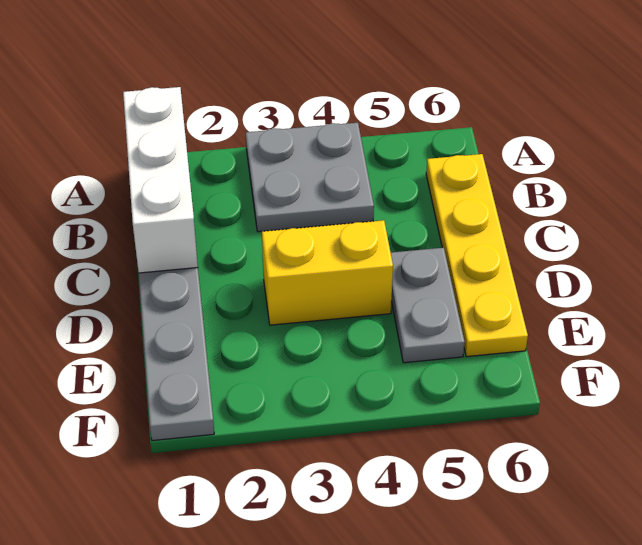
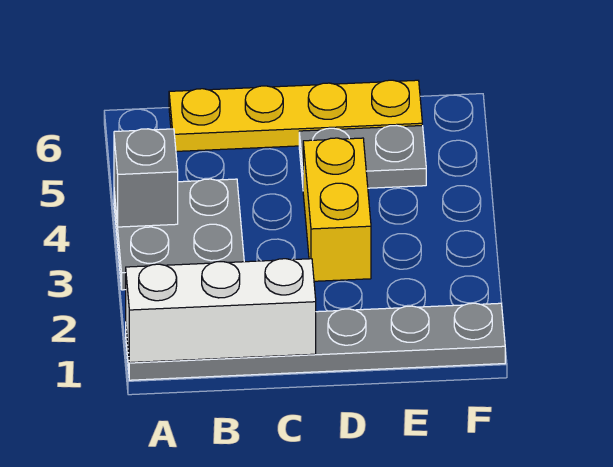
none -> grey 1x1 brick [114,129,178,227]

